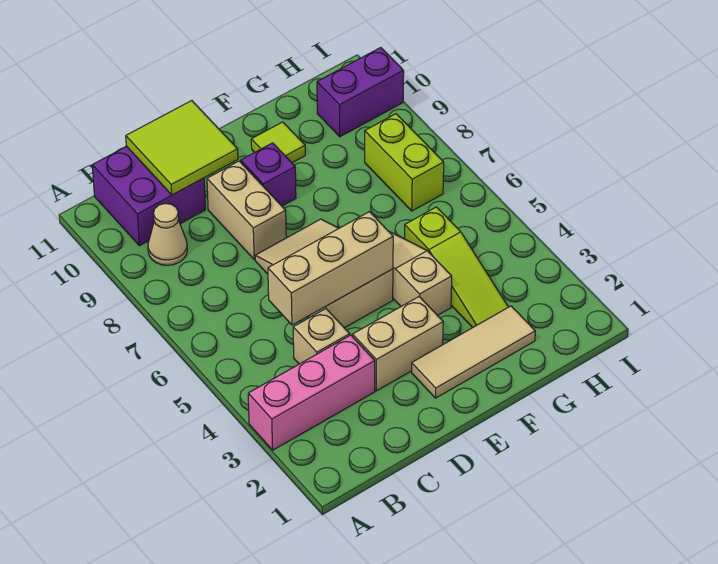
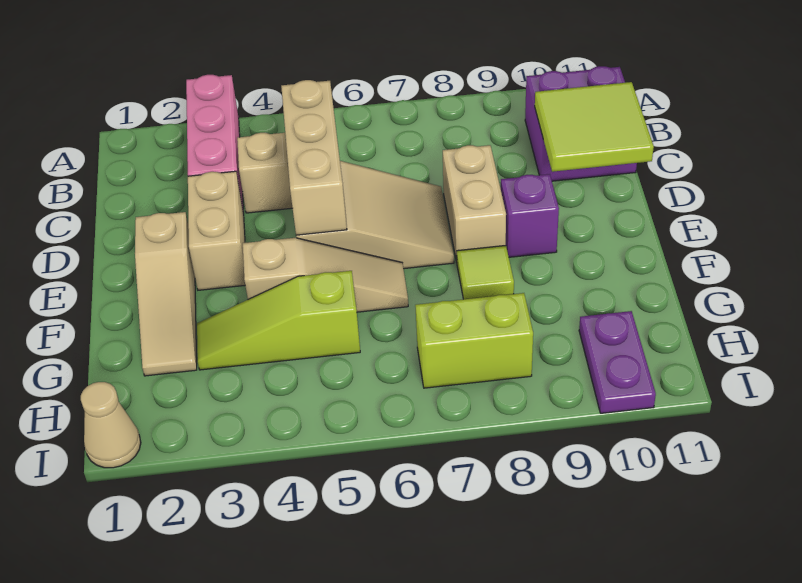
tan 1x1 cone [148,204,187,265] -> tan 1x1 cone moved to [81,382,141,468]
tan 1x2 brick [207,161,286,260] -> tan 1x2 brick turned to [443,145,506,262]
tan 1x3 tile [412,306,535,398] -> tan 1x3 slope [135,212,197,376]
lime 1x1 tile [251,122,305,163] -> lime 1x1 tile moved to [457,246,514,299]
purple 1x2 brick [317,48,404,137] -> purple 1x2 plate [579,311,656,413]

